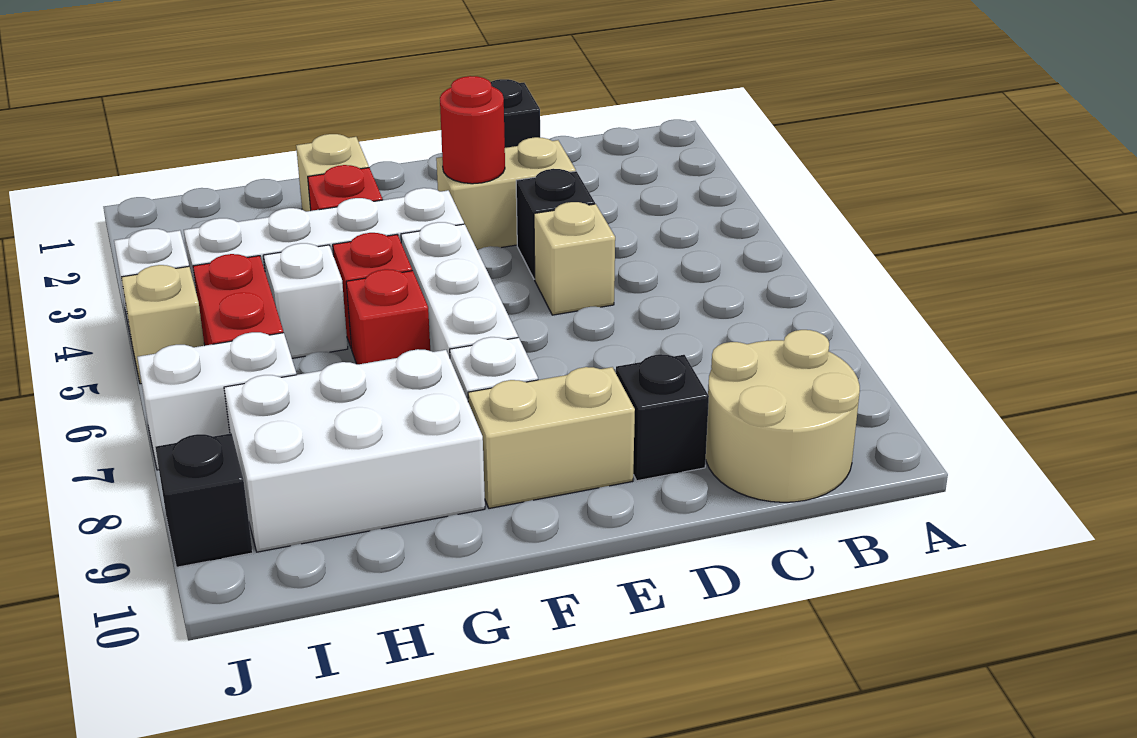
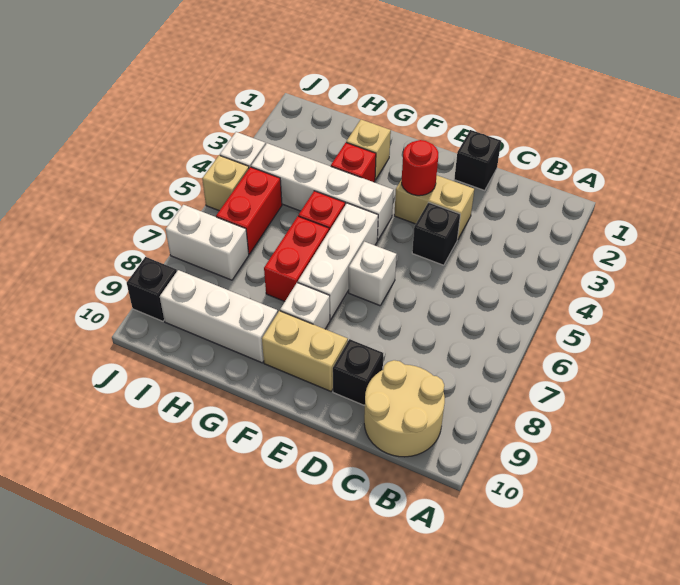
tan 1x1 brick [534,202,615,315] -> none
red 1x1 brick [346,269,430,364] -> red 1x2 brick [264,216,329,301]
white 2x3 brick [224,349,485,552] -> white 1x3 brick [160,270,278,363]
white 1x1 brick [263,243,348,358] -> white 1x1 brick moved to [349,242,397,306]

